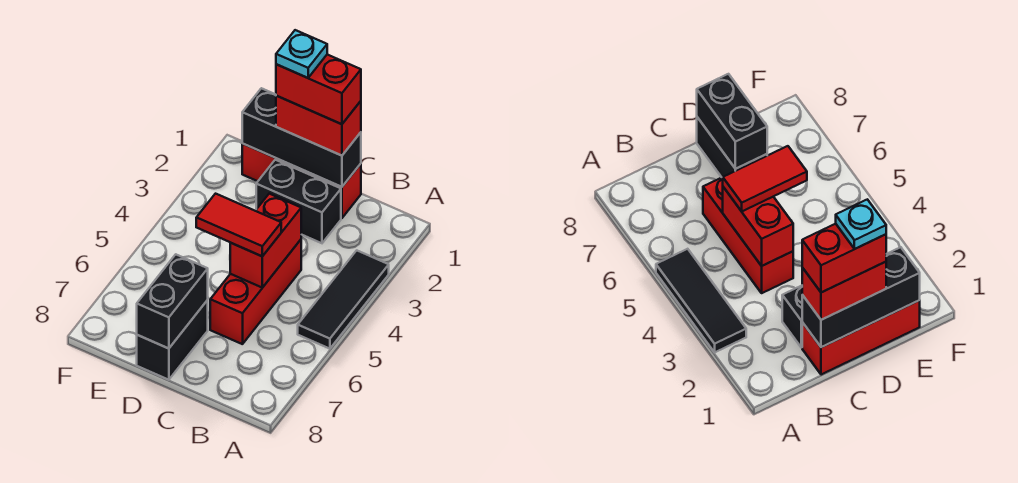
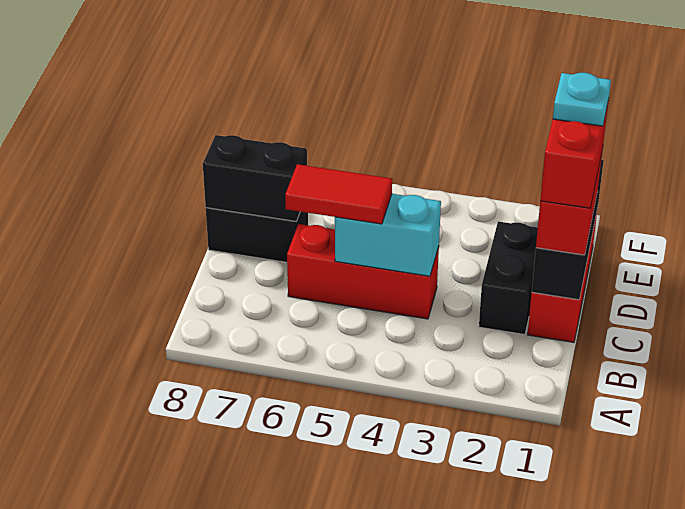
black 1x3 tile [298,250,389,349] -> none
red 1x2 brick [230,194,301,288] -> cyan 1x2 brick [335,194,441,276]
red 1x2 tile [196,194,281,256] -> red 1x2 tile turned to [285,164,392,224]

